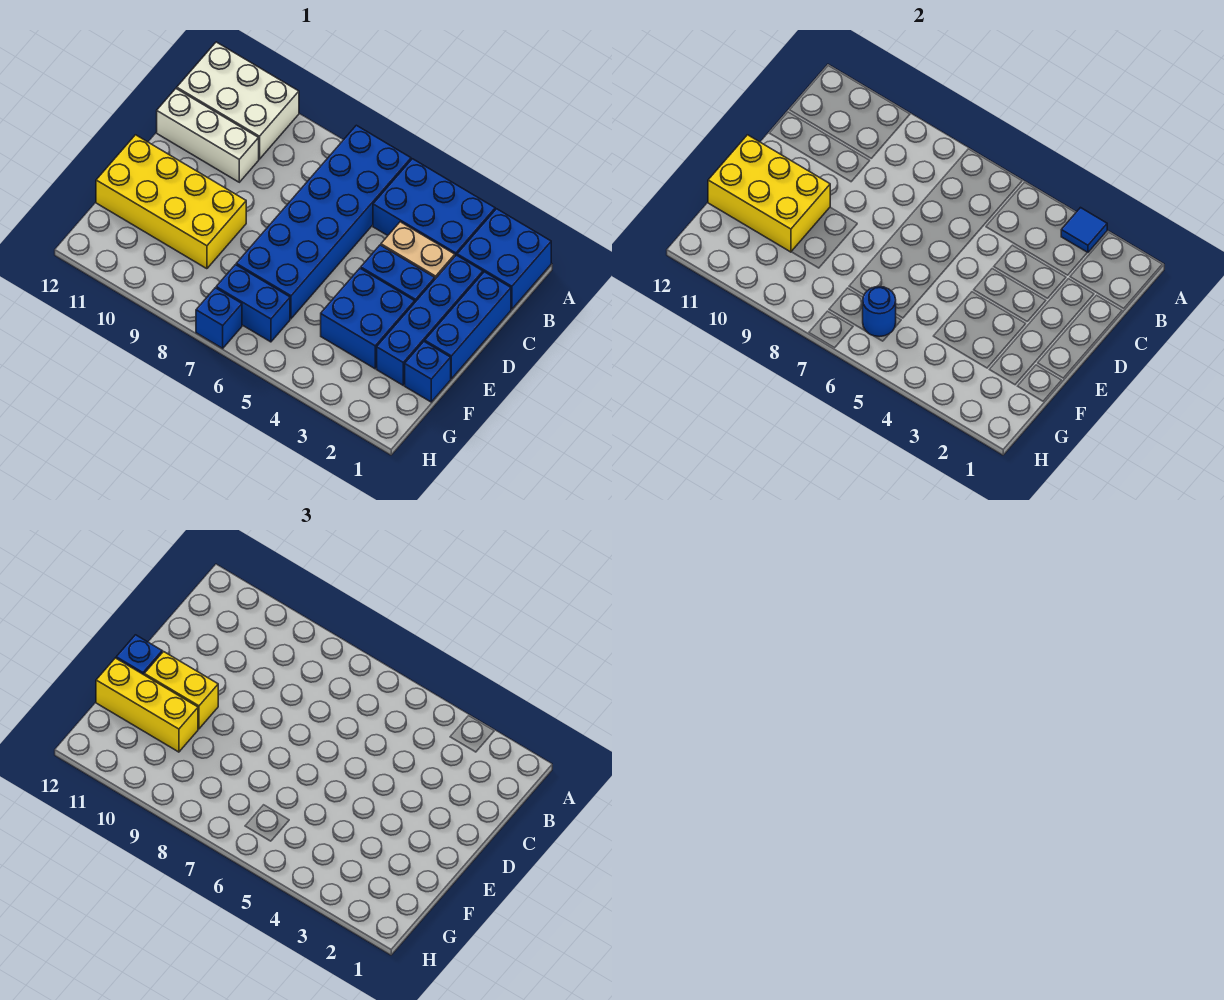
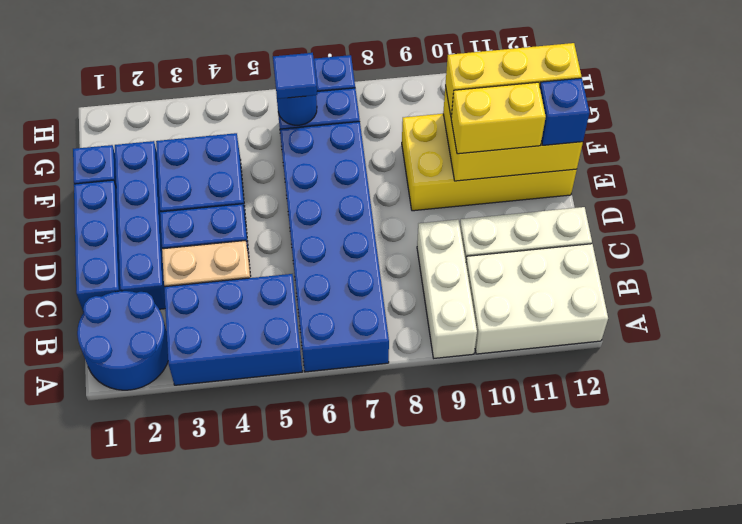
blue 2x2 brick [457,209,551,309] -> blue 2x2 round brick [77,291,168,390]
blue 1x1 tile [1061,208,1107,253] -> blue 1x1 tile moved to [273,53,317,99]
none -> white 1x3 brick [417,219,477,358]

